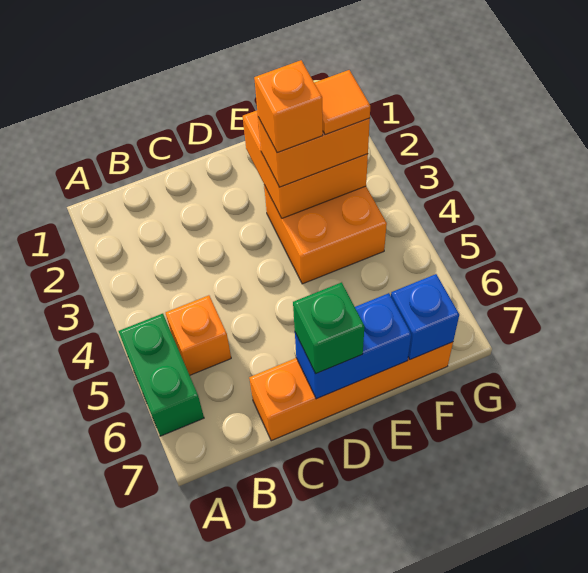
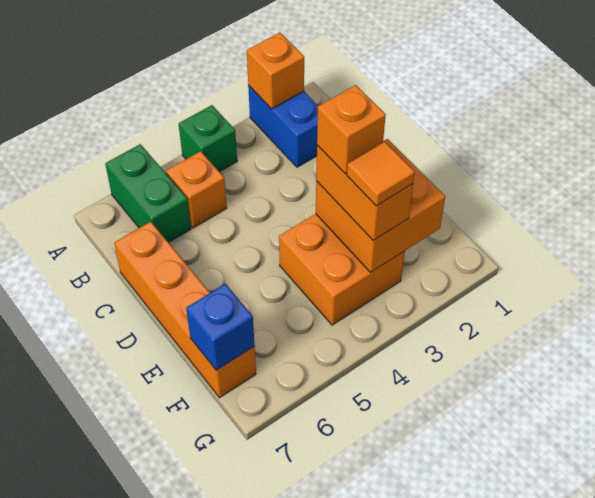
none -> orange 1x1 brick [247,33,304,109]
green 1x2 brick [119,314,204,436] -> green 1x2 brick turned to [105,144,191,242]
blue 1x2 brick [295,293,411,399] -> blue 1x2 brick moved to [248,85,318,167]
green 1x1 brick [293,282,365,374] -> green 1x1 brick moved to [179,105,237,172]

